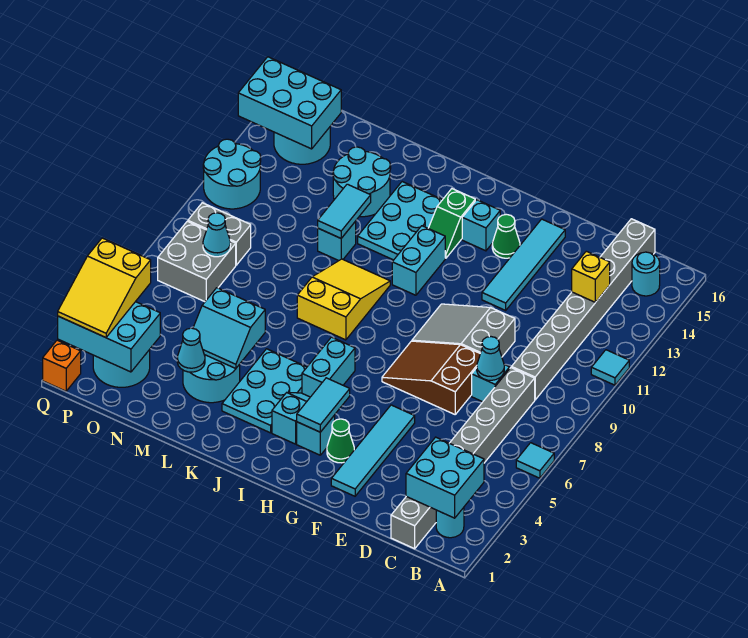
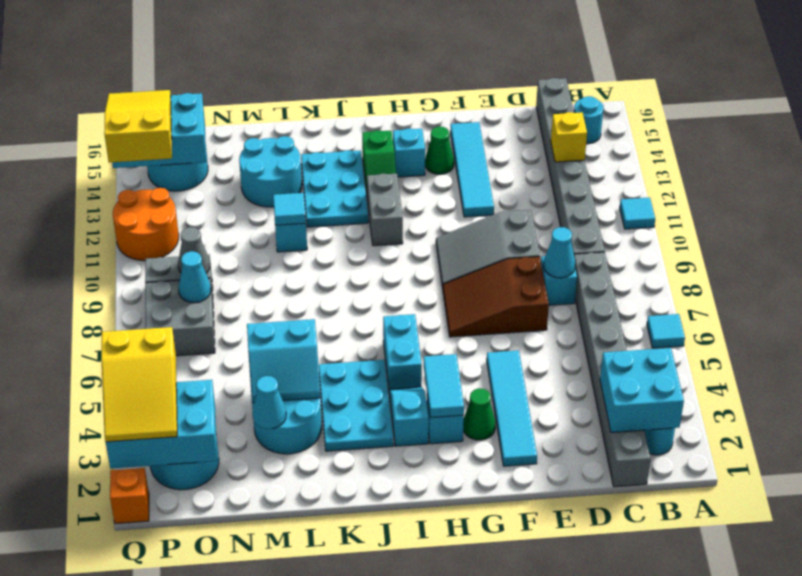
cyan 1x2 brick [392,226,445,295] -> grey 1x2 brick [367,174,403,246]
yellow 2x3 slope [297,259,390,340] -> yellow 2x3 slope moved to [104,90,172,163]
cyan 1x2 tile [318,184,371,238] -> cyan 1x1 tile [273,193,306,225]
none -> grey 1x1 cone [178,227,210,273]
cyan 2x2 round brick [203,139,261,209] -> orange 2x2 round brick [113,188,179,261]

